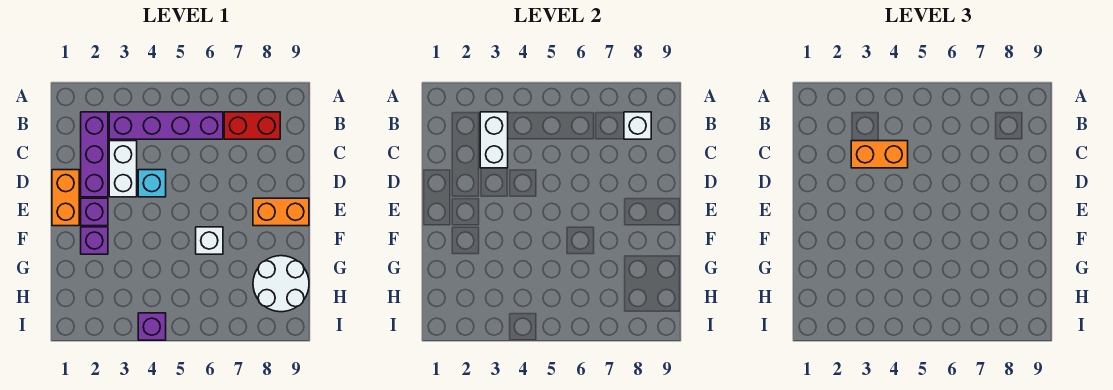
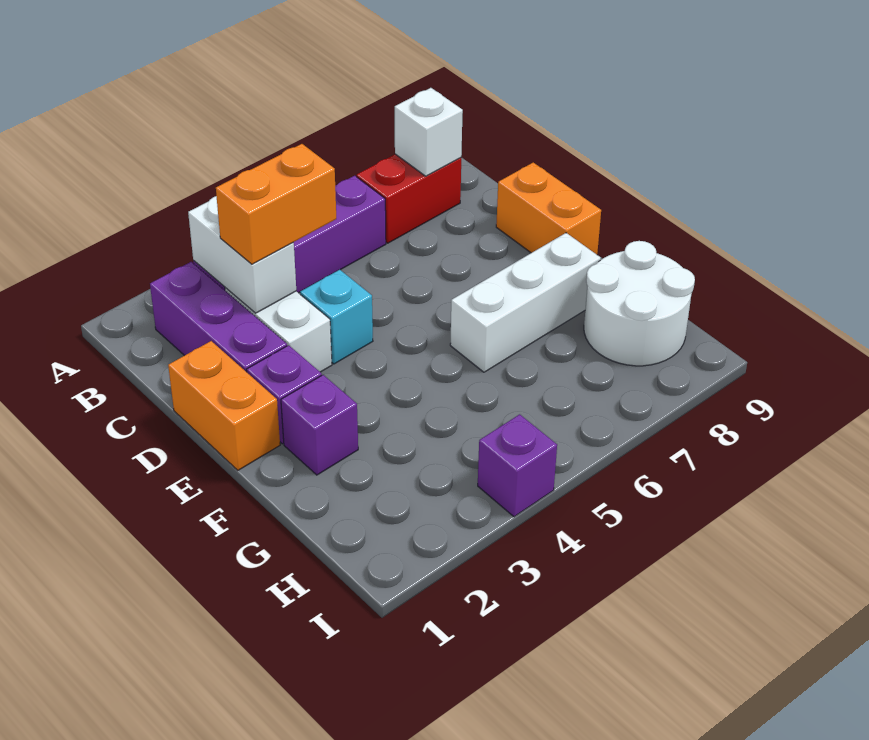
orange 1x2 brick [253,198,309,226] -> orange 1x2 brick turned to [496,163,601,254]
white 1x1 brick [196,227,223,254] -> white 1x3 brick [450,233,601,372]

